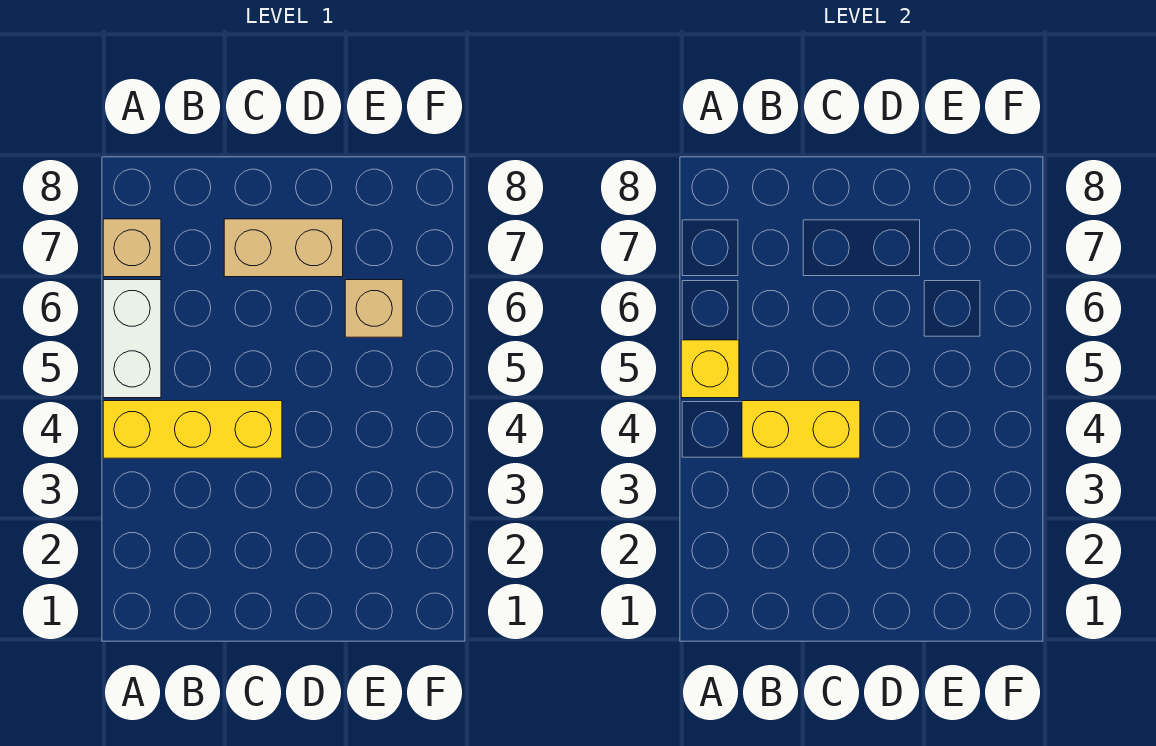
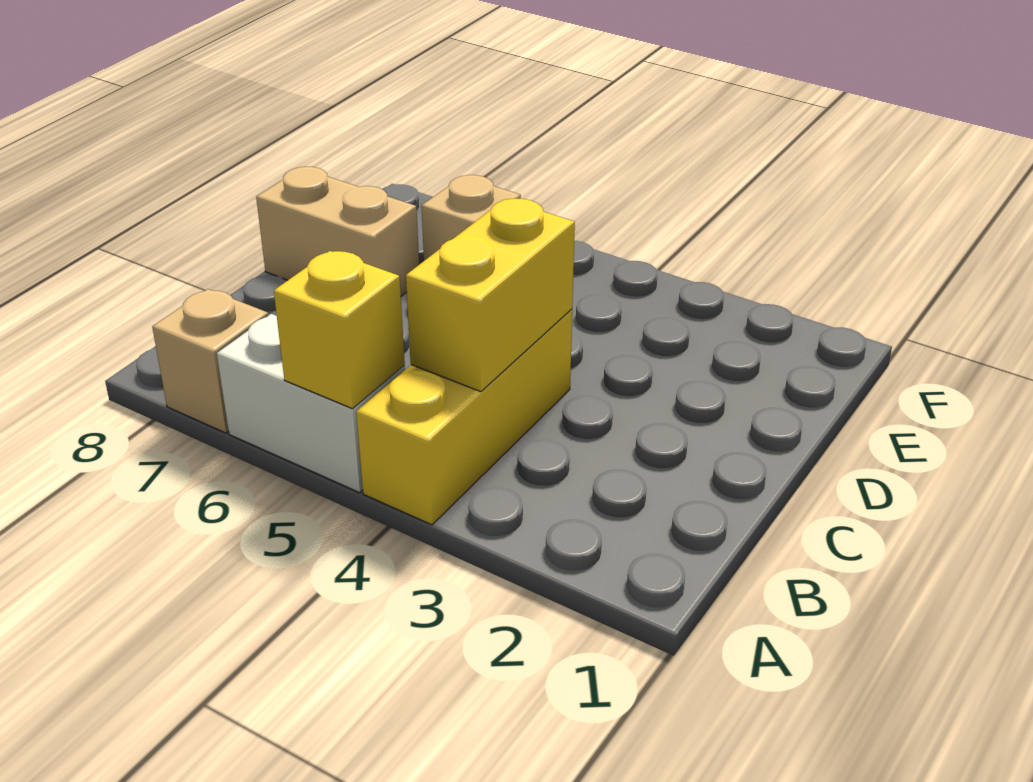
tan 1x2 brick [224,219,343,277] -> tan 1x2 brick turned to [256,167,419,296]

